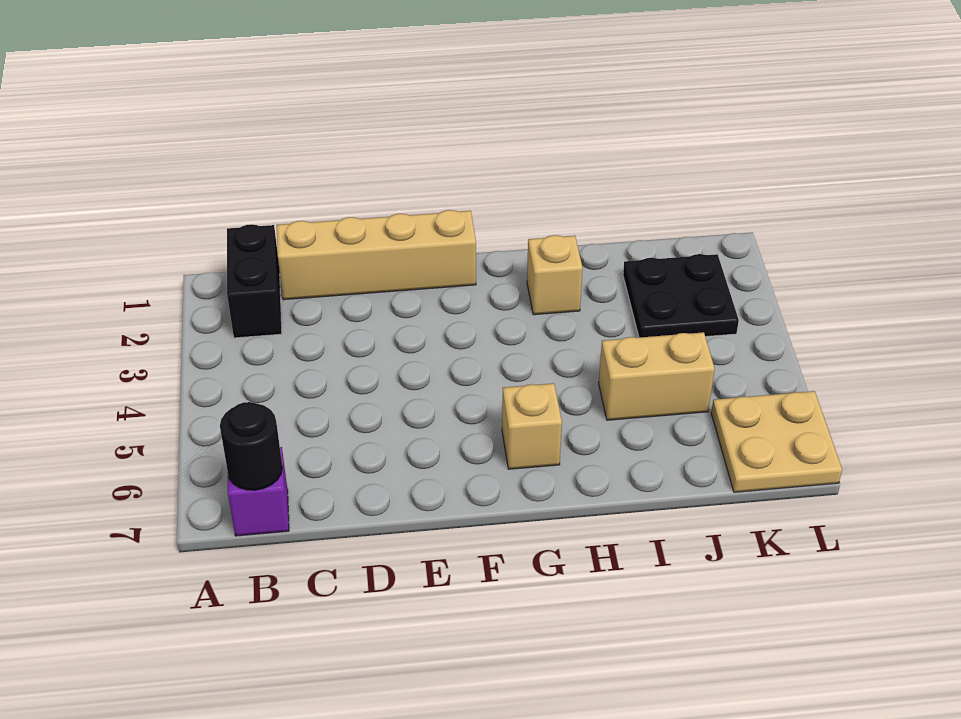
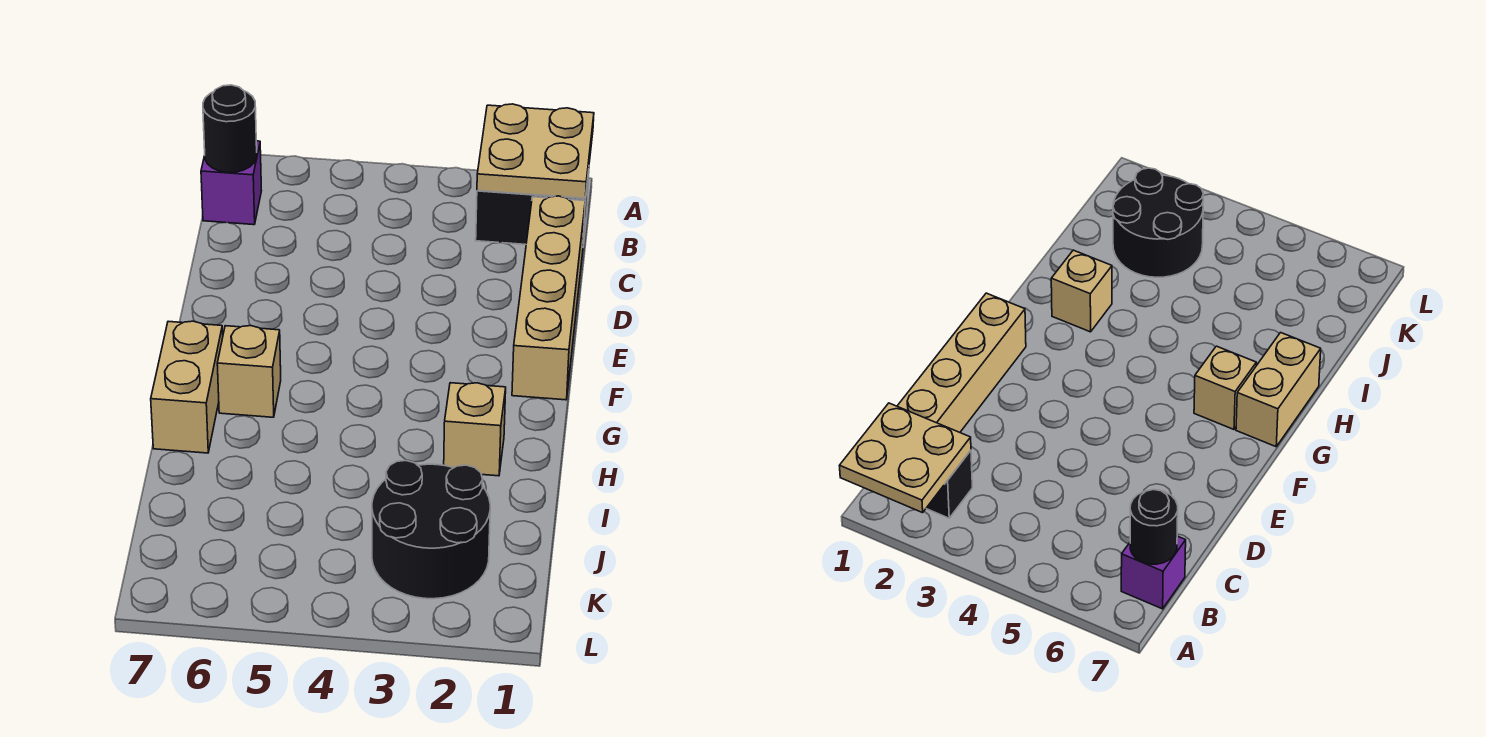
tan 1x2 brick [599,332,715,420] -> tan 1x2 brick moved to [151,321,223,453]
black 2x2 plate [623,254,739,338] -> black 2x2 round brick [372,461,490,599]
tan 2x2 plate [711,391,842,492] -> tan 2x2 plate moved to [477,104,594,198]

